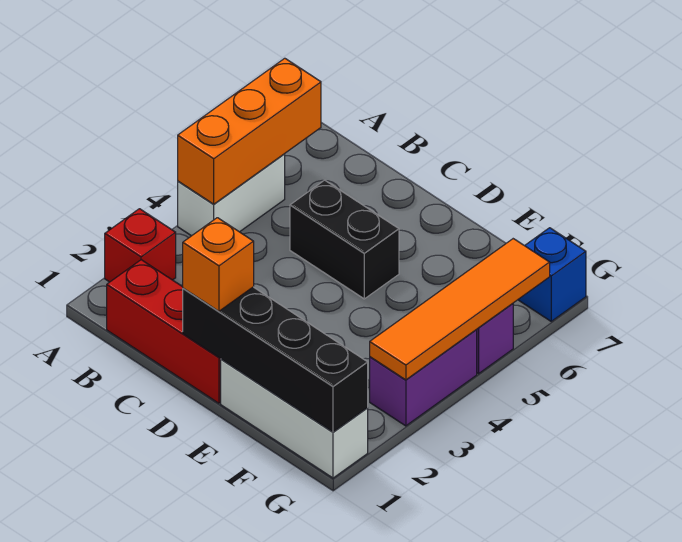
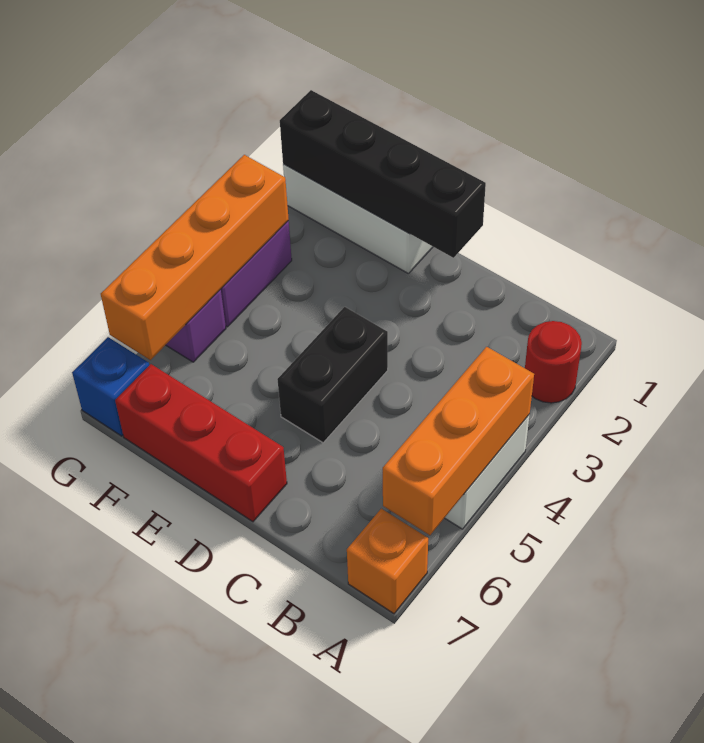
red 1x1 brick [105,209,176,282] -> red 1x1 round brick [525,321,582,403]
red 1x3 brick [107,260,221,403] -> red 1x3 brick moved to [115,364,287,522]
black 1x2 brick [290,180,399,299] -> black 1x2 brick turned to [277,307,388,443]
orange 1x1 brick [183,218,254,311] -> orange 1x1 brick moved to [347,509,428,614]
orange 1x4 tile [370,239,550,380] -> orange 1x4 brick [101,155,289,360]

